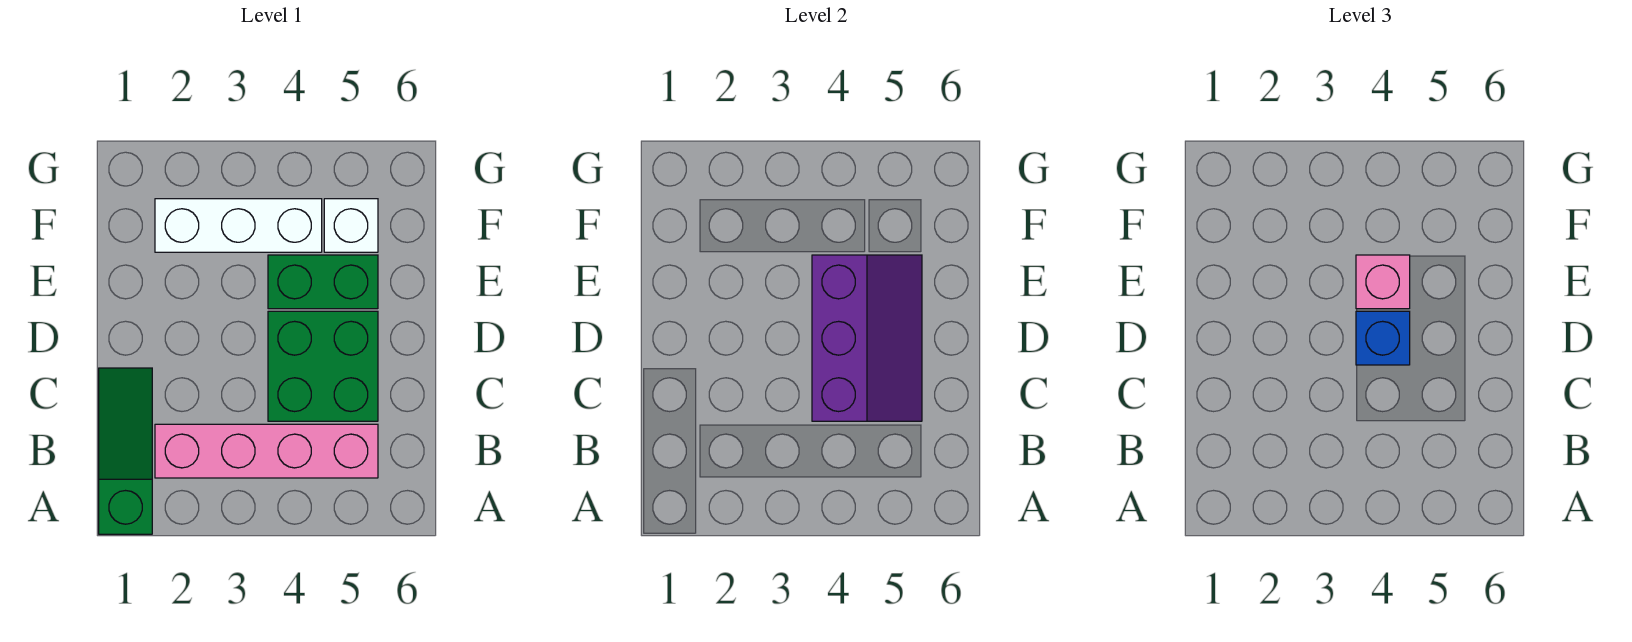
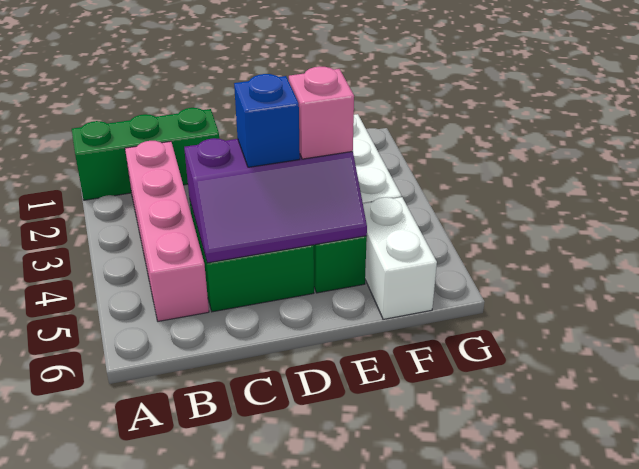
green 1x3 slope [99,368,152,534] -> green 1x3 brick [72,108,219,200]
white 1x1 brick [324,199,378,252] -> white 1x2 brick [363,197,437,319]

